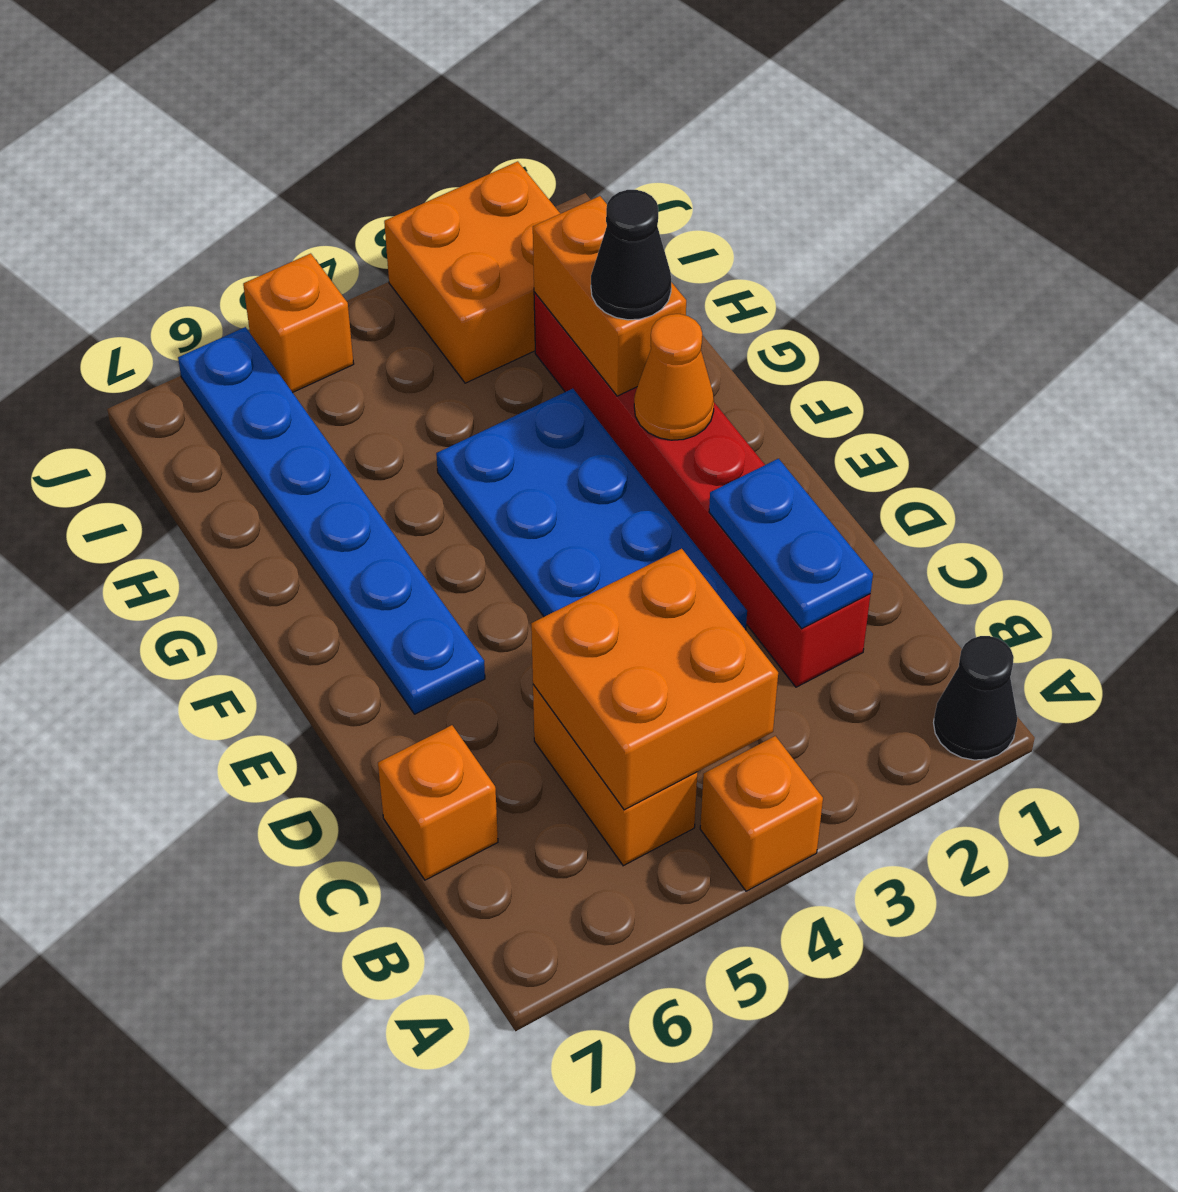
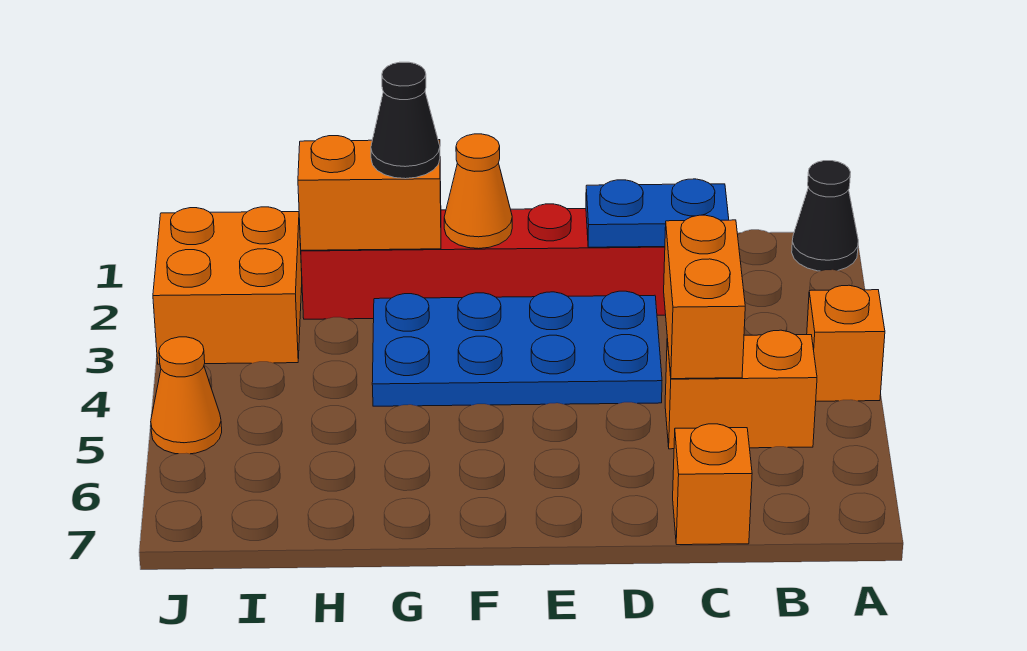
orange 2x2 brick [531,549,778,810] -> orange 1x2 brick [664,215,745,379]
blue 1x6 plate [178,327,485,714] -> none
orange 1x1 brick [243,253,354,392] -> orange 1x1 cone [151,337,222,454]

